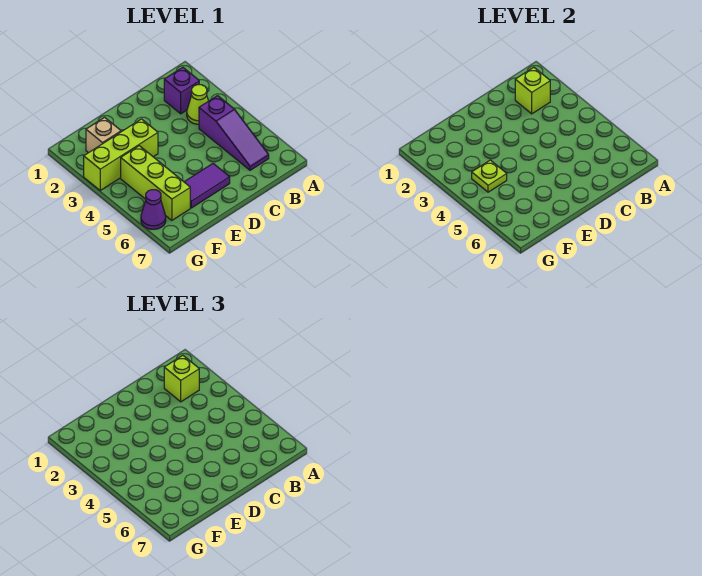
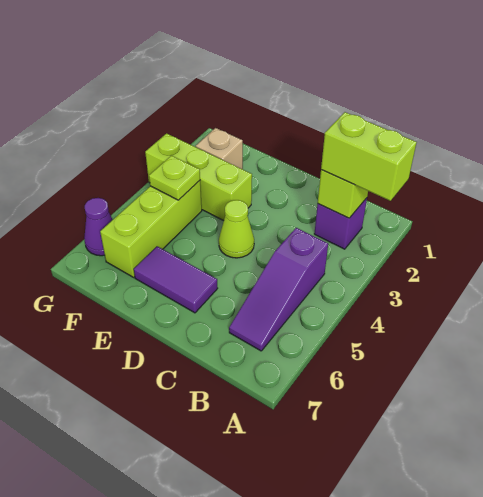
lime 1x1 brick [164,355,199,402] -> lime 1x2 brick [321,112,417,201]
lime 1x1 cone [187,85,208,124] -> lime 1x1 cone moved to [219,200,254,258]

